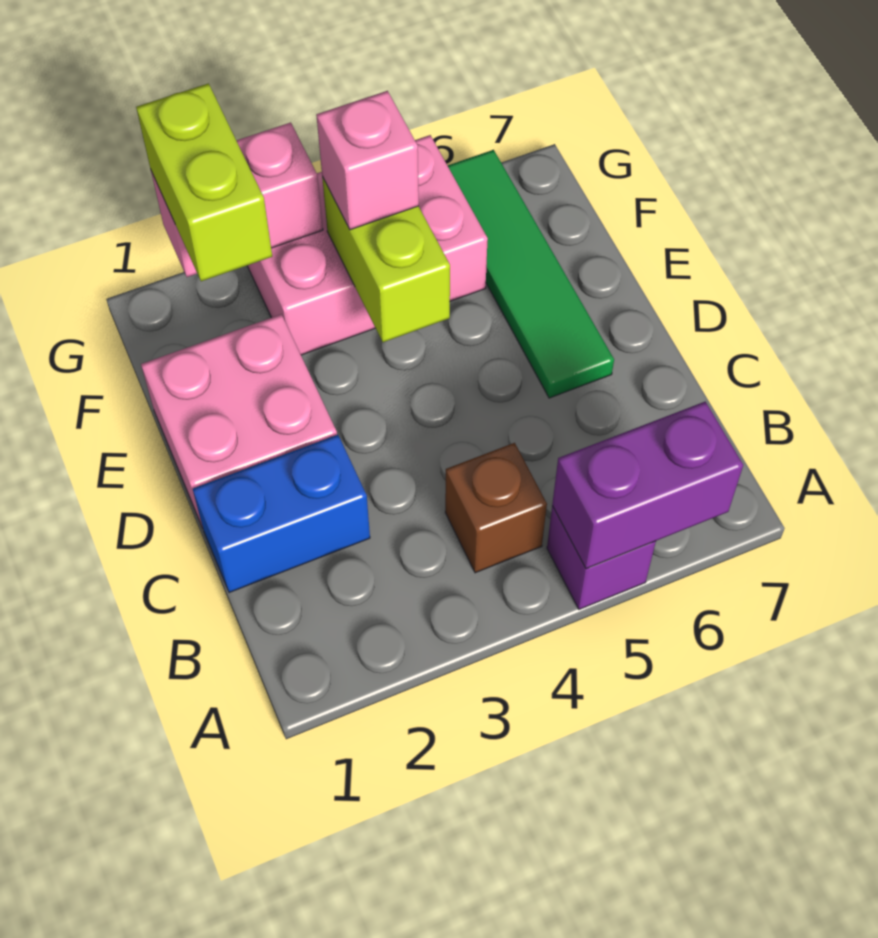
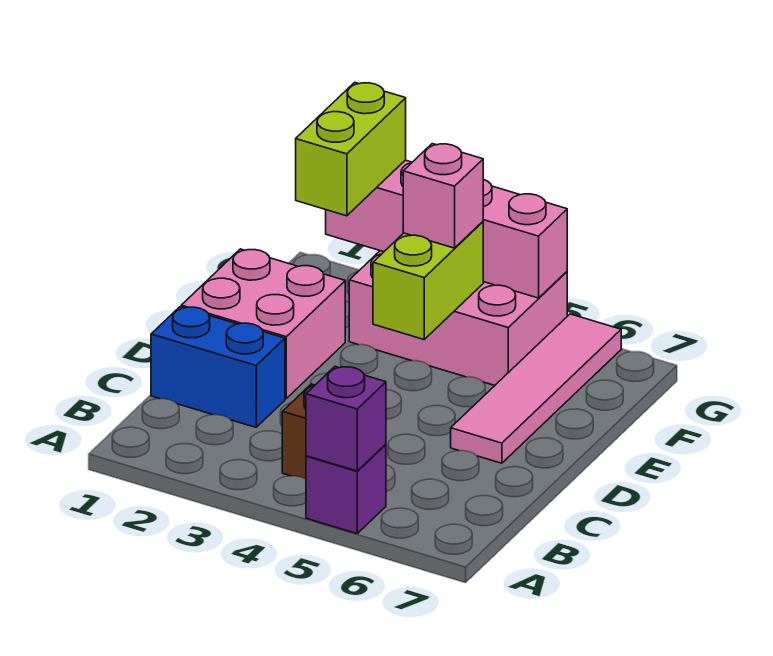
purple 1x2 brick [552,402,743,569] -> purple 1x1 brick [306,367,386,471]
green 1x4 tile [448,150,614,398] -> pink 1x4 tile [451,314,621,463]
pink 1x2 brick [151,122,323,277] -> pink 1x4 brick [326,160,567,298]

